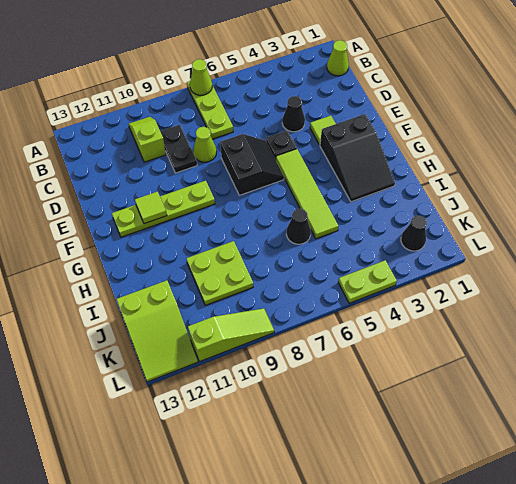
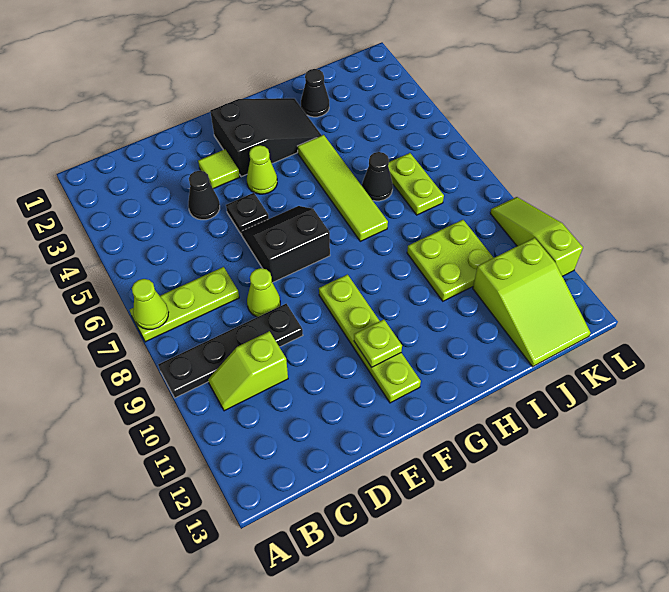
lime 1x1 cone [327,40,349,76] -> lime 1x1 cone moved to [247,145,277,194]
black 1x2 plate [160,125,197,173] -> black 1x4 plate [158,304,303,398]
lime 1x4 tile [276,149,339,239] -> lime 1x4 tile turned to [298,135,388,241]
lime 1x1 tile [135,192,167,224] -> lime 1x1 plate [354,319,402,367]
lime 2x3 slope [116,280,198,382] -> lime 2x3 slope turned to [473,238,591,367]
black 1x1 cone [401,216,427,251] -> black 1x1 cone moved to [301,69,329,117]
lime 1x2 plate [338,260,397,303] -> lime 1x2 plate moved to [388,153,444,215]

